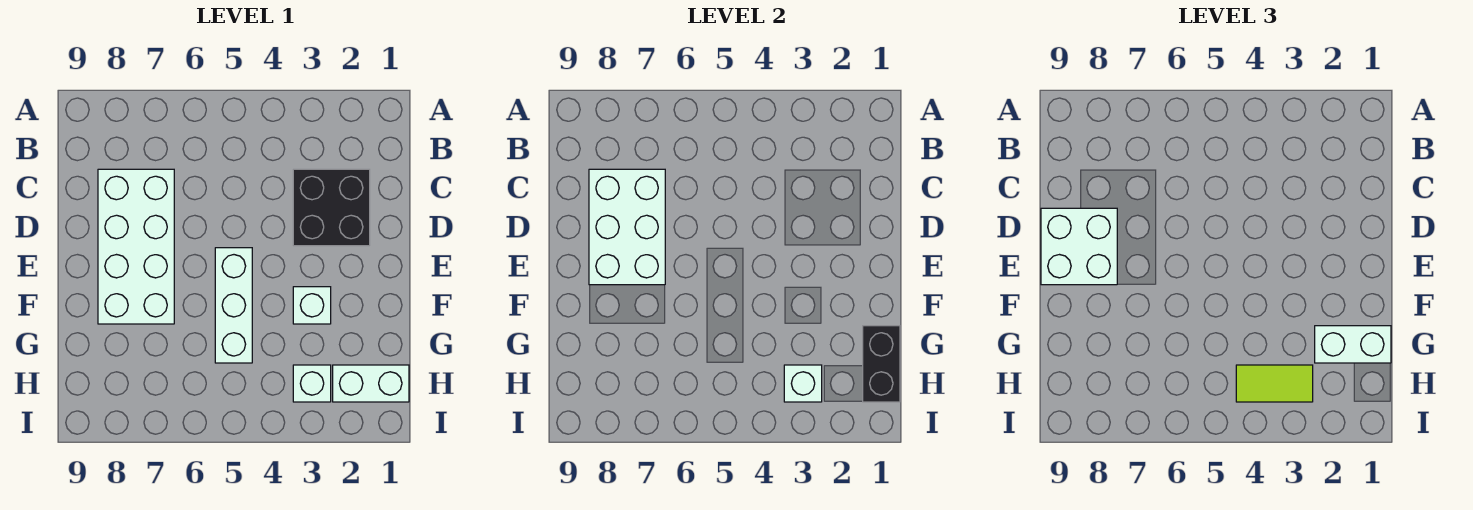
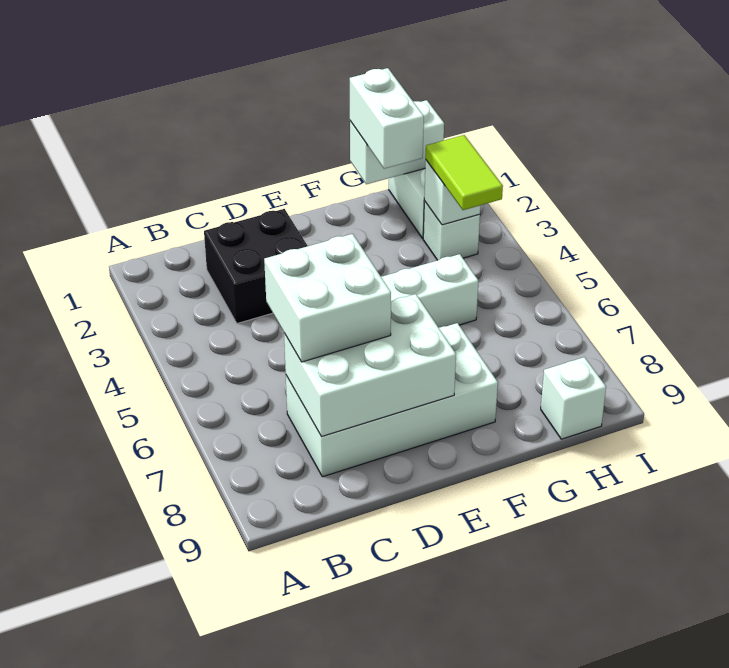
white 2x2 brick [1041,208,1117,285] -> white 2x2 brick moved to [264,234,391,362]
white 1x1 brick [293,287,331,324] -> white 1x1 brick moved to [541,357,606,439]
black 1x2 brick [863,326,900,402] -> white 1x2 brick [350,100,444,184]

